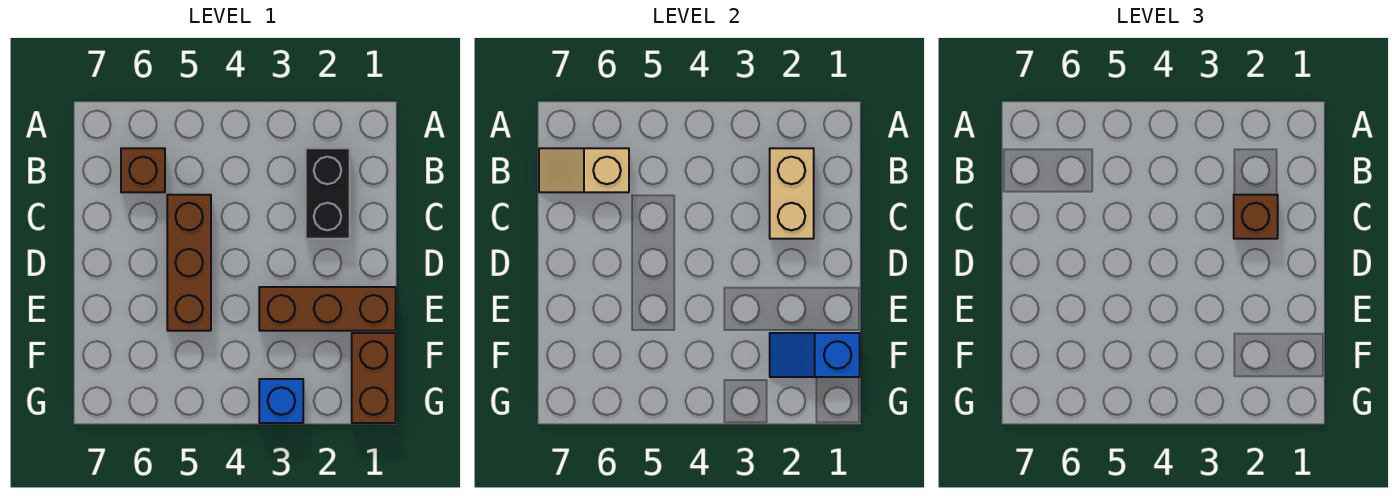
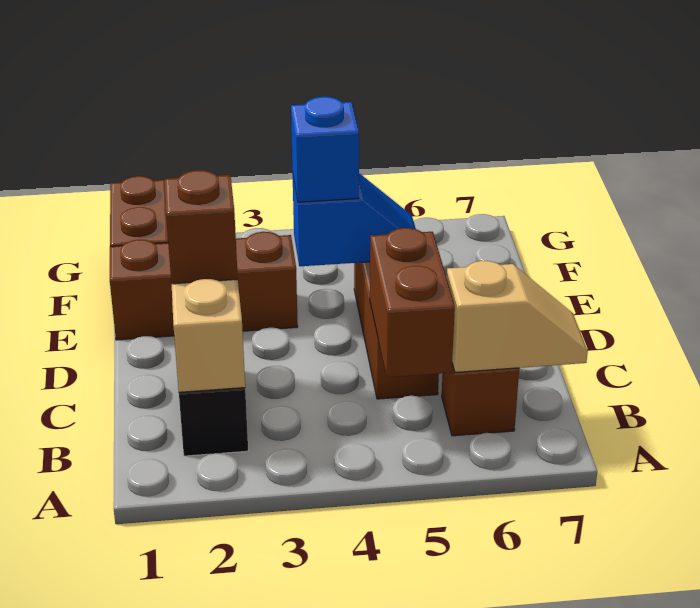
none -> brown 1x2 brick [370,228,455,377]
blue 1x2 slope [770,333,860,377] -> blue 1x2 slope moved to [292,172,416,266]
blue 1x1 brick [259,379,303,423] -> blue 1x1 brick moved to [291,97,359,202]

